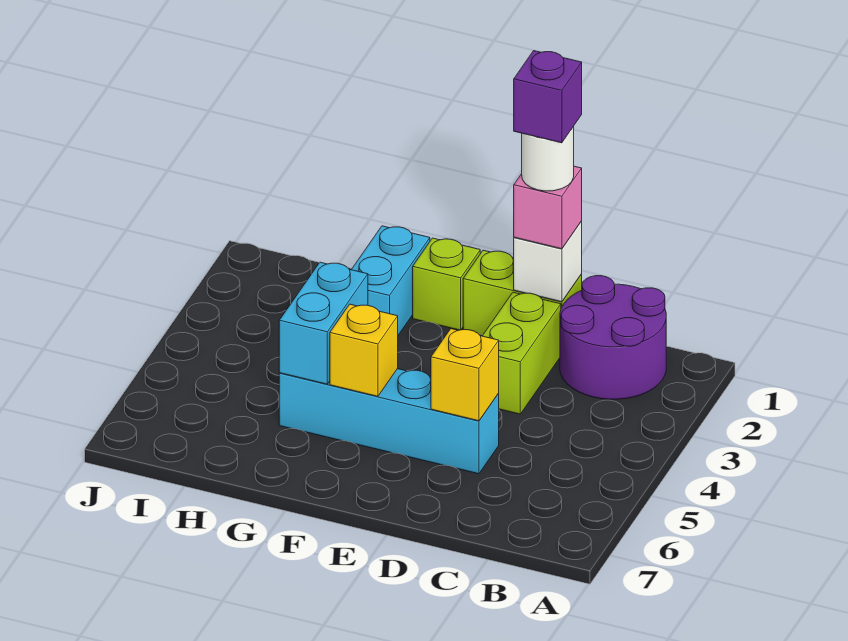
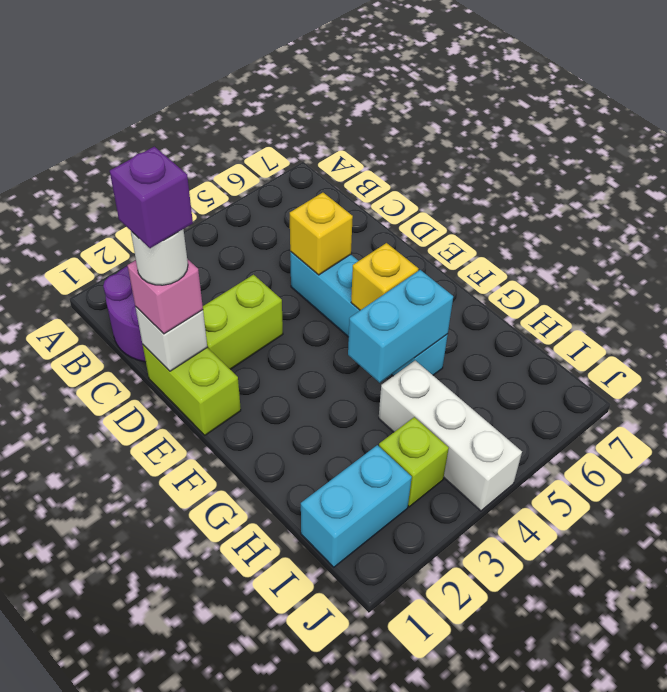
lime 1x1 brick [413,238,480,330] -> lime 1x1 brick moved to [379,417,449,507]
cyan 1x2 brick [351,226,430,335] -> cyan 1x2 brick moved to [301,445,412,567]
none -> white 1x3 brick [379,361,522,511]

